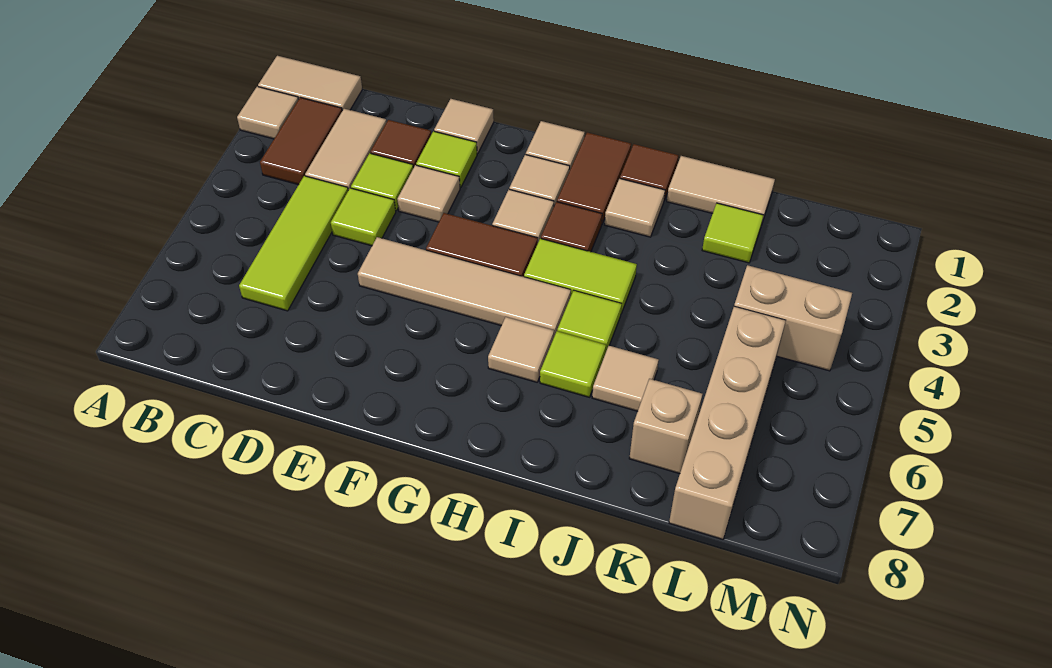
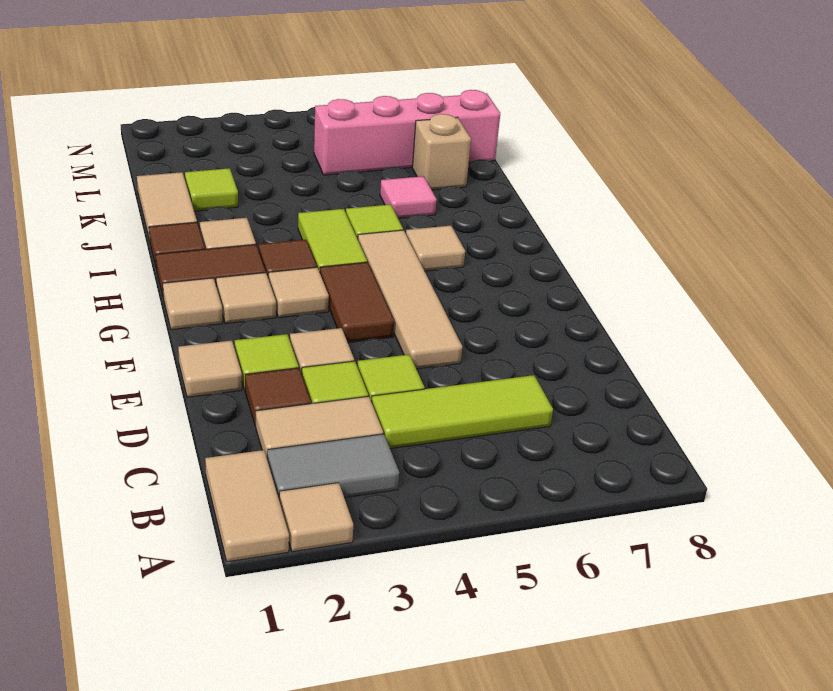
brown 1x2 tile [260,97,342,185] -> grey 1x2 tile [267,434,399,498]
lime 1x1 tile [540,331,606,397] -> none
tan 1x1 tile [592,346,659,411] -> pink 1x1 tile [380,176,437,218]
tan 1x2 brick [734,265,852,371] -> none
tan 1x4 brick [669,306,786,539] -> pink 1x4 brick [314,90,500,175]

